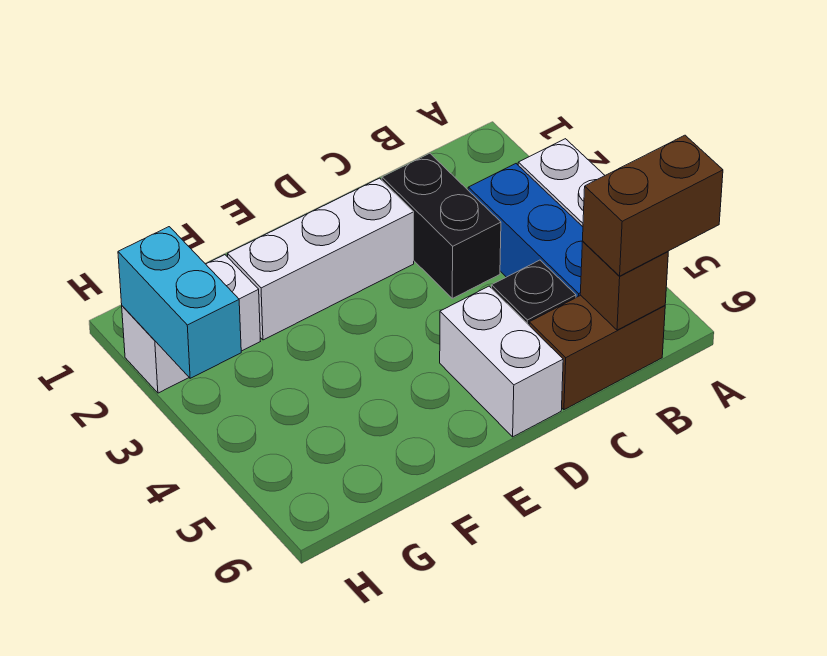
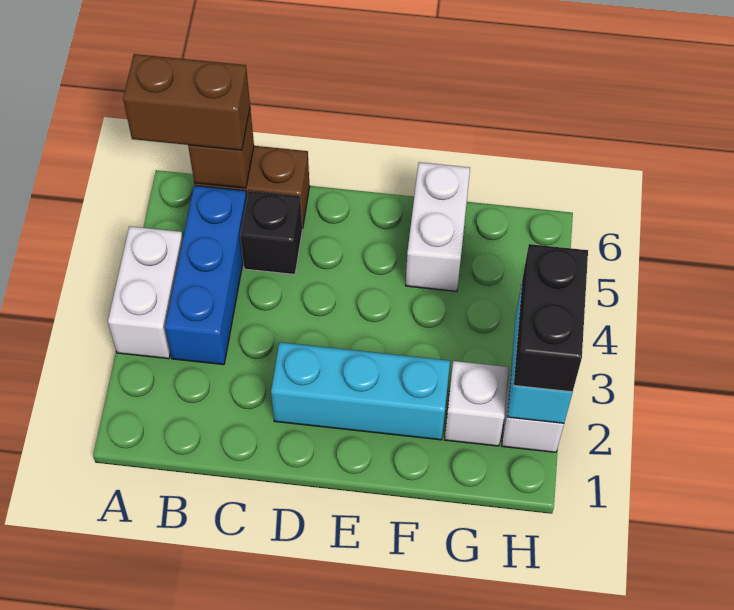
black 1x2 brick [382,154,501,298] -> black 1x2 brick moved to [514,244,588,392]
white 1x3 brick [228,178,414,340] -> cyan 1x3 brick [271,342,450,440]
white 1x2 brick [440,286,563,437] -> white 1x2 brick moved to [406,162,470,291]

